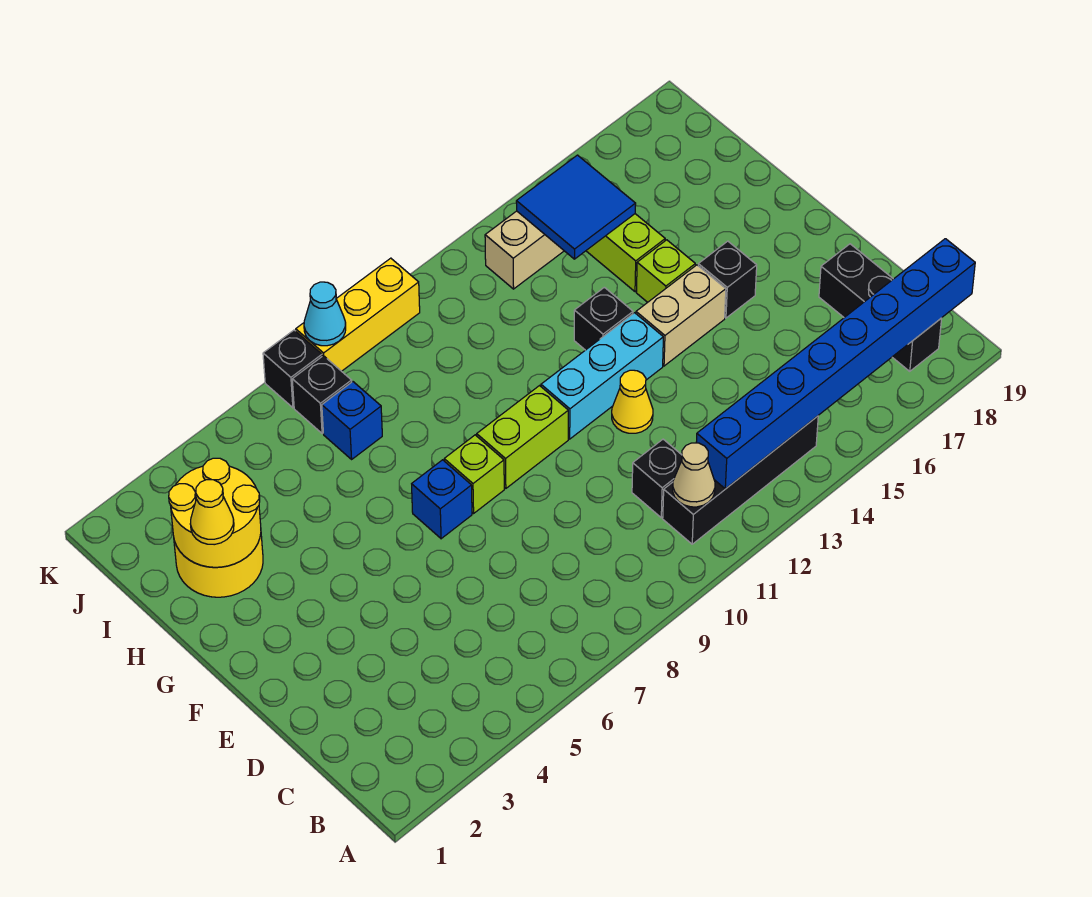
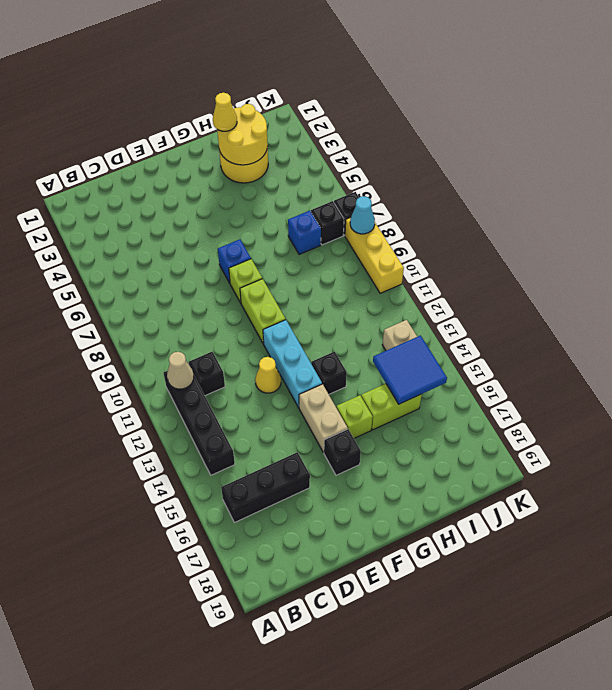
blue 1x8 brick [696,239,975,489] -> none
black 1x3 brick [819,244,942,371] -> black 1x3 brick moved to [221,452,310,523]

